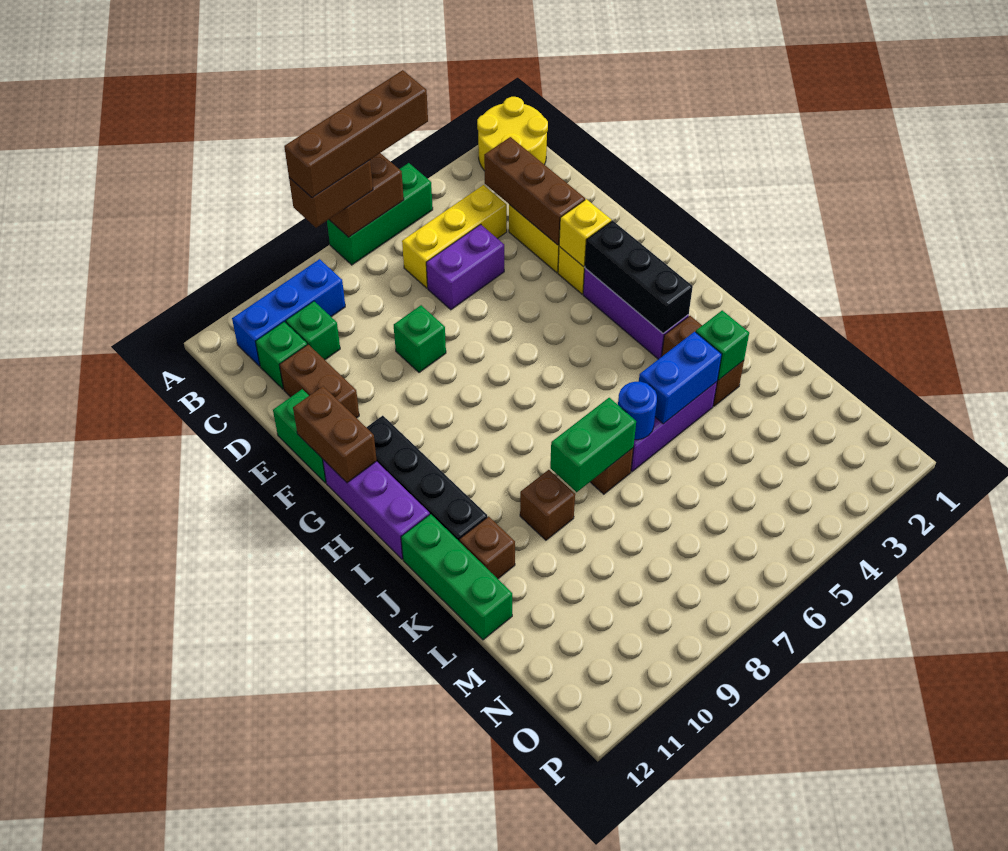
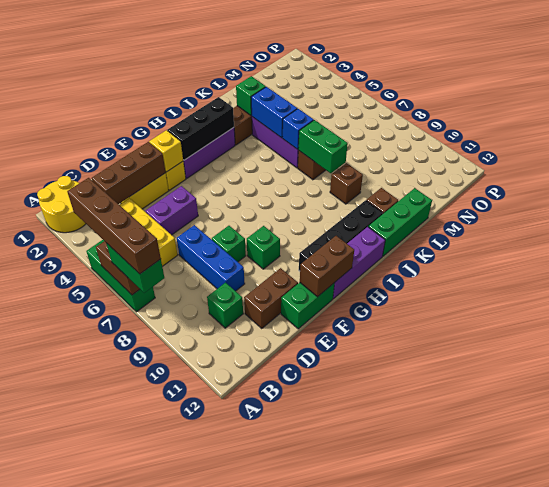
brown 1x2 brick [289,160,373,228] -> green 1x2 brick [106,243,164,293]
blue 1x3 brick [232,259,345,366] -> blue 1x3 brick moved to [177,225,245,291]
green 1x1 brick [256,322,307,389] -> green 1x1 brick moved to [247,226,280,269]
purple 1x2 brick [426,224,504,310] -> purple 1x2 brick turned to [146,186,198,235]
blue 1x1 round brick [618,382,657,440] -> blue 1x1 brick [282,109,314,149]

